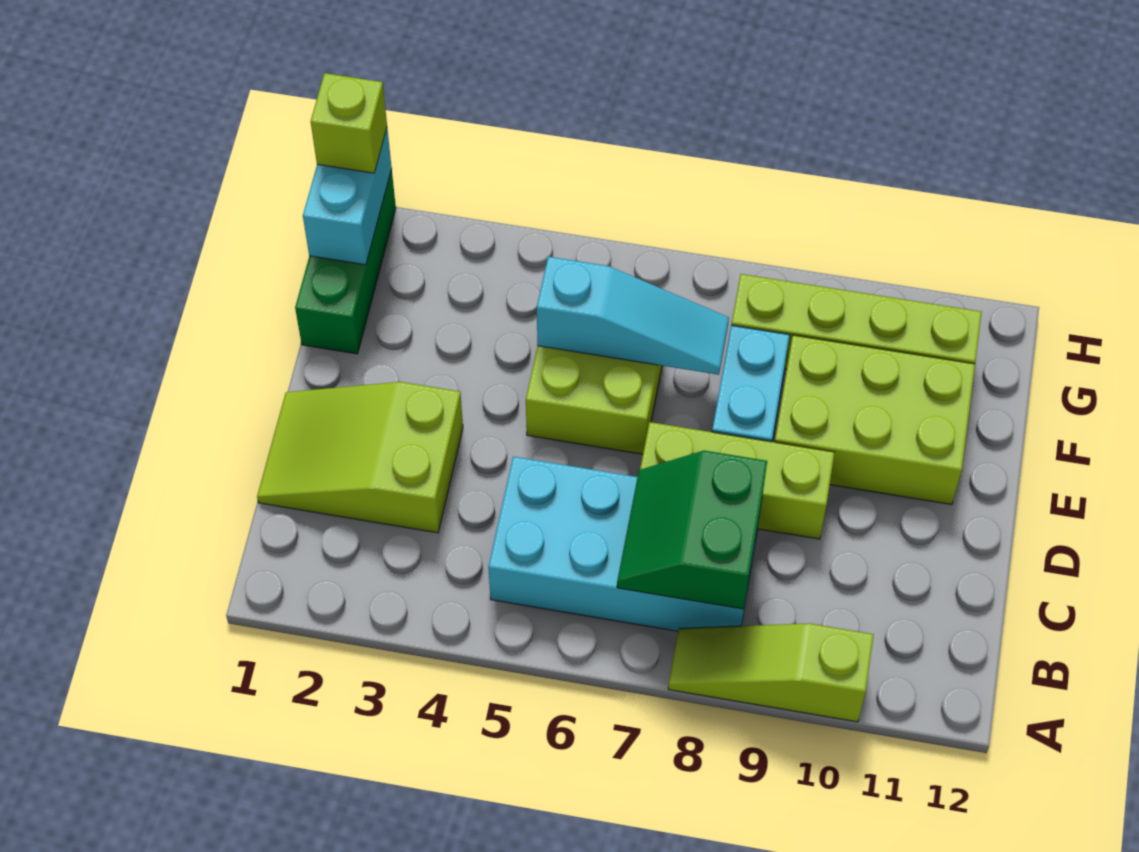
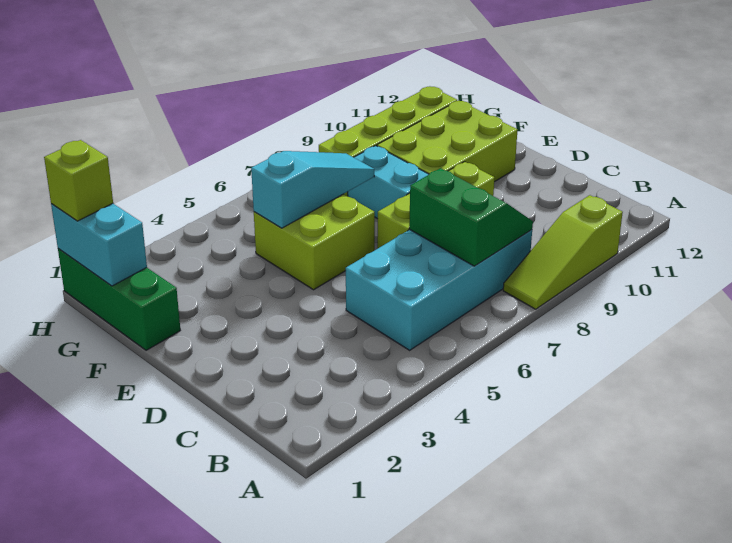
green 2x2 slope [617,451,767,609] -> green 2x2 slope turned to [409,168,533,266]
lime 2x3 slope [257,382,463,533] -> none

